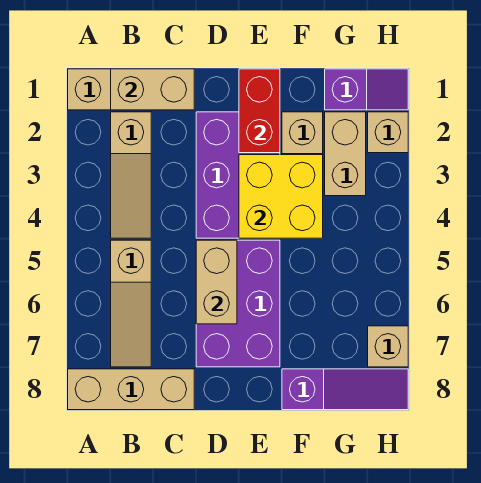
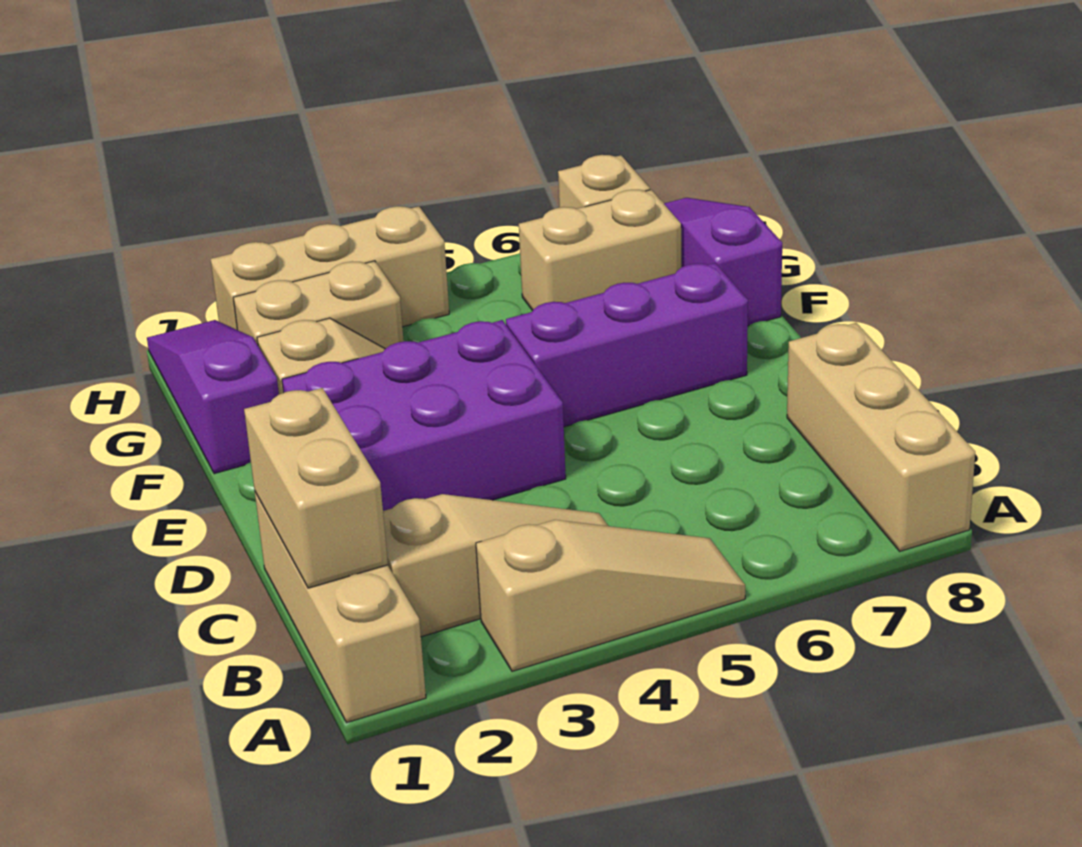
tan 1x3 slope [111,240,151,367] -> tan 1x3 slope moved to [476,520,745,671]
purple 2x3 brick [196,240,280,367] -> purple 1x3 brick [506,263,748,427]
tan 1x2 brick [196,240,237,324] -> tan 1x2 brick moved to [519,190,681,311]
red 1x2 brick [239,69,280,153] -> none
yellow 2x2 brick [239,155,323,238] -> none
purple 1x2 slope [325,69,408,110] -> purple 1x3 slope [147,320,279,474]
tan 1x1 brick [368,112,408,153] -> tan 1x3 brick [211,206,449,330]

